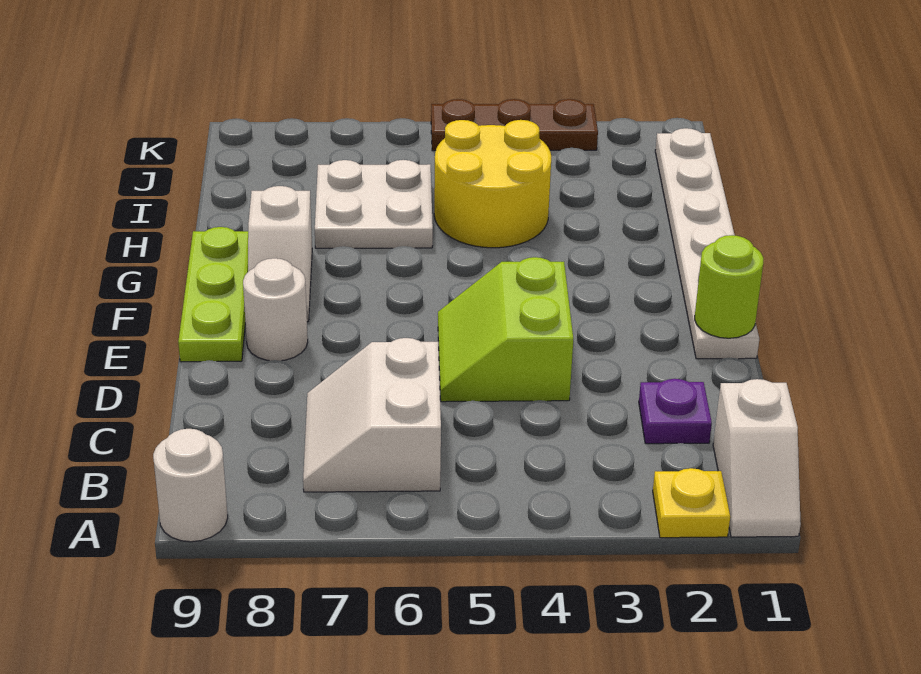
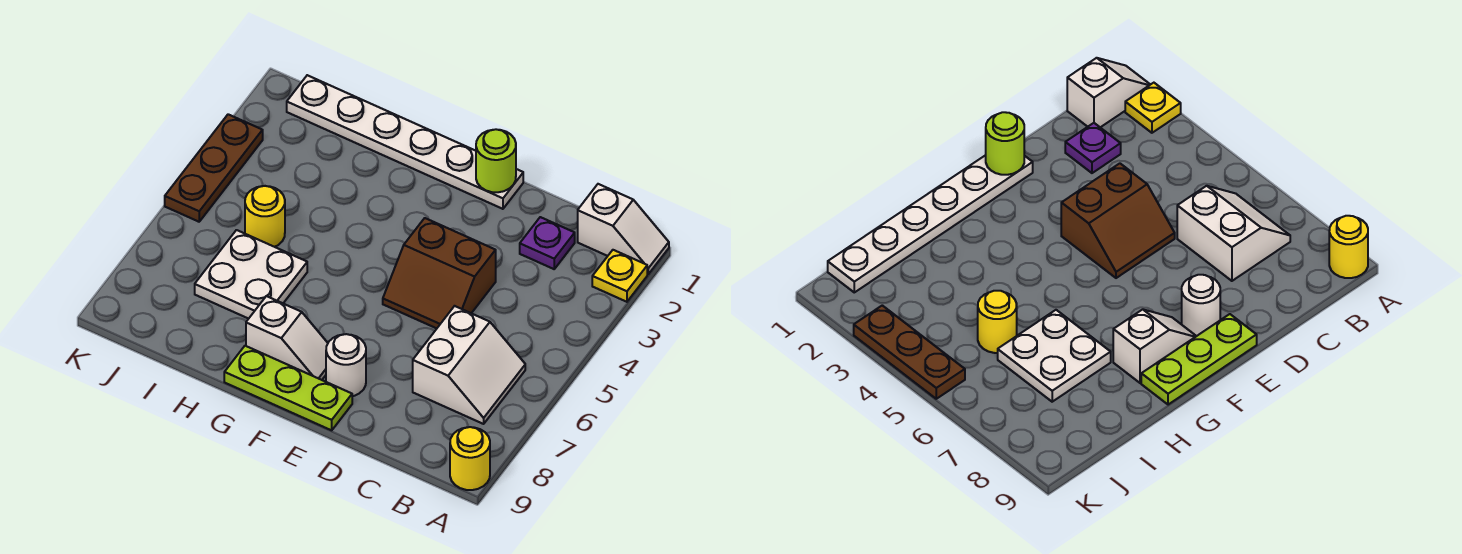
white 1x1 round brick [153,429,228,542] -> yellow 1x1 round brick [450,427,490,490]
white 2x2 slope [303,338,441,492] -> white 2x2 slope turned to [413,306,525,424]
lime 2x2 slope [438,257,573,402] -> brown 2x2 slope [383,218,496,328]
yellow 2x2 round brick [434,120,551,248] -> yellow 1x1 round brick [245,186,285,247]

